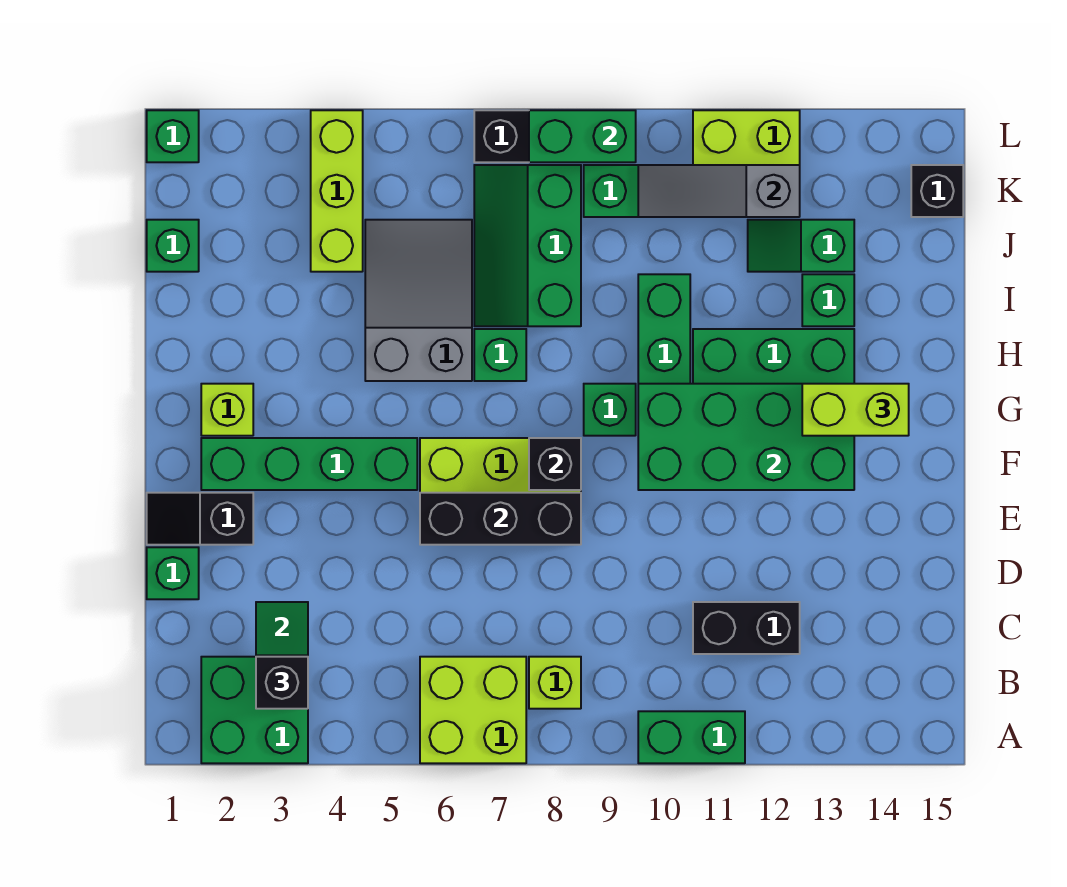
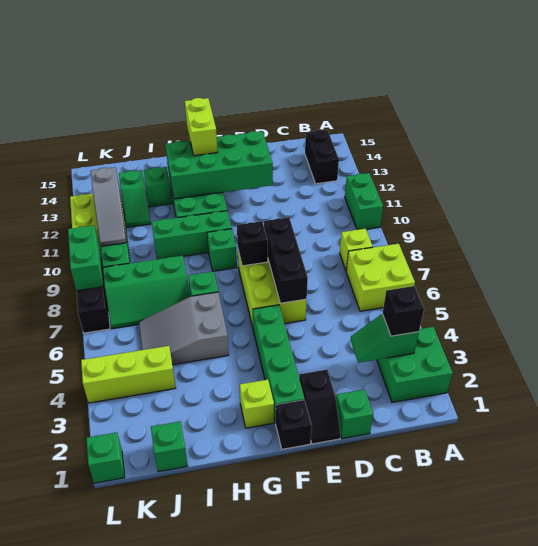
black 1x2 brick [693,602,800,654] -> black 1x2 brick moved to [305,130,339,184]
green 2x4 brick [638,384,854,490] -> green 2x4 brick turned to [165,131,273,199]
black 1x1 brick [911,165,963,217] -> black 1x1 brick moved to [276,400,312,449]

